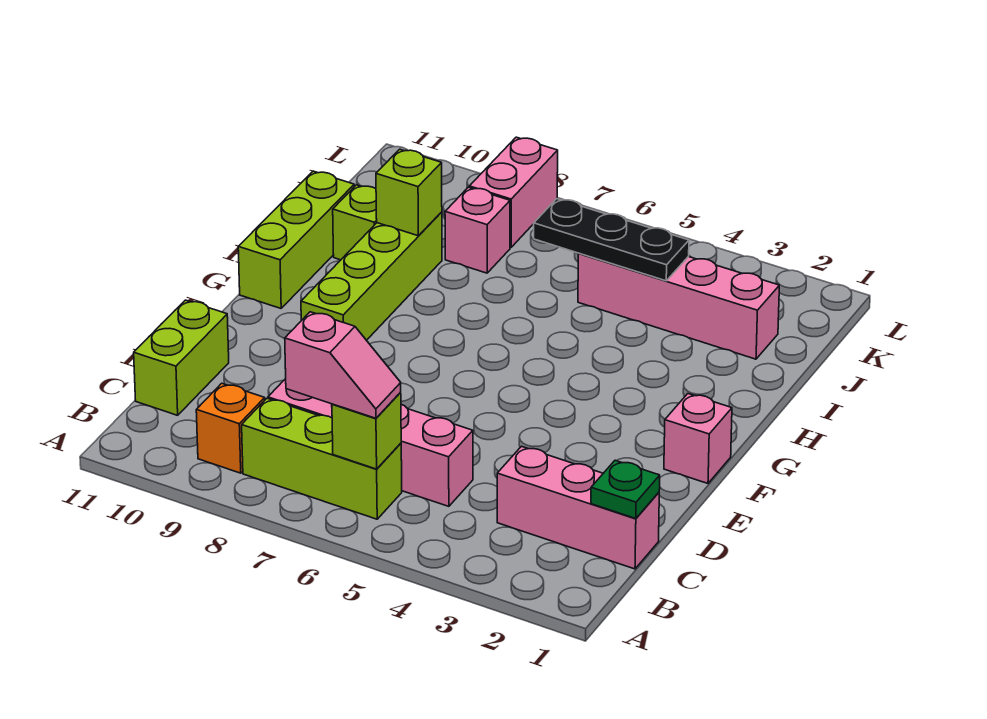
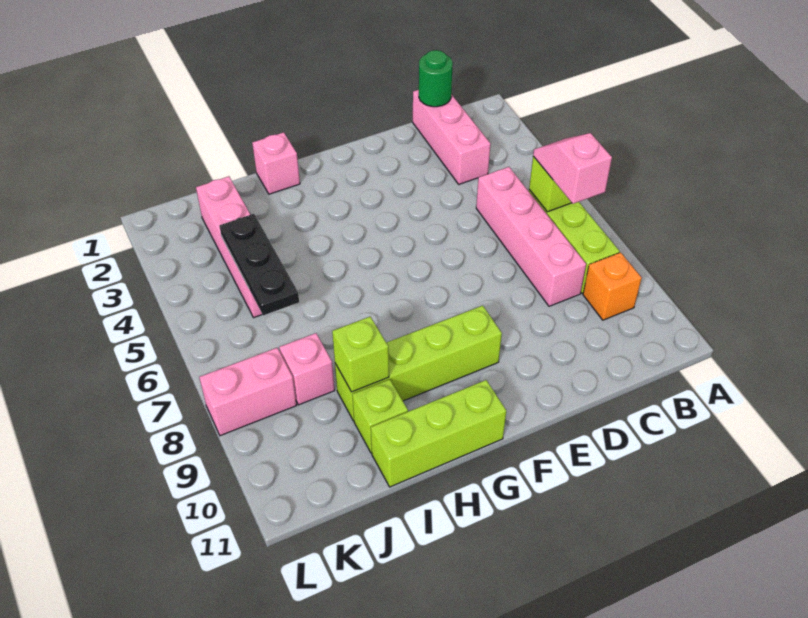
green 1x1 plate [591,460,660,519] -> green 1x1 round brick [419,50,453,107]
lime 1x2 brick [134,300,229,415] -> none
pink 1x1 brick [664,394,732,483] -> pink 1x1 brick moved to [252,132,300,194]

